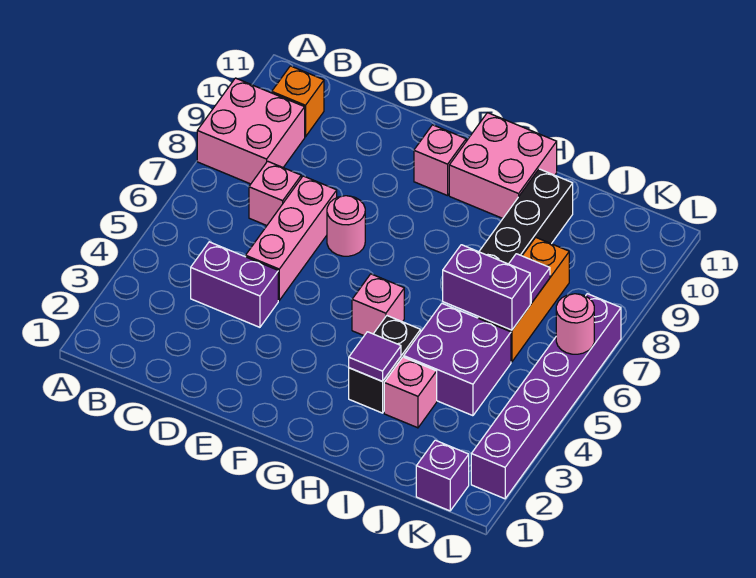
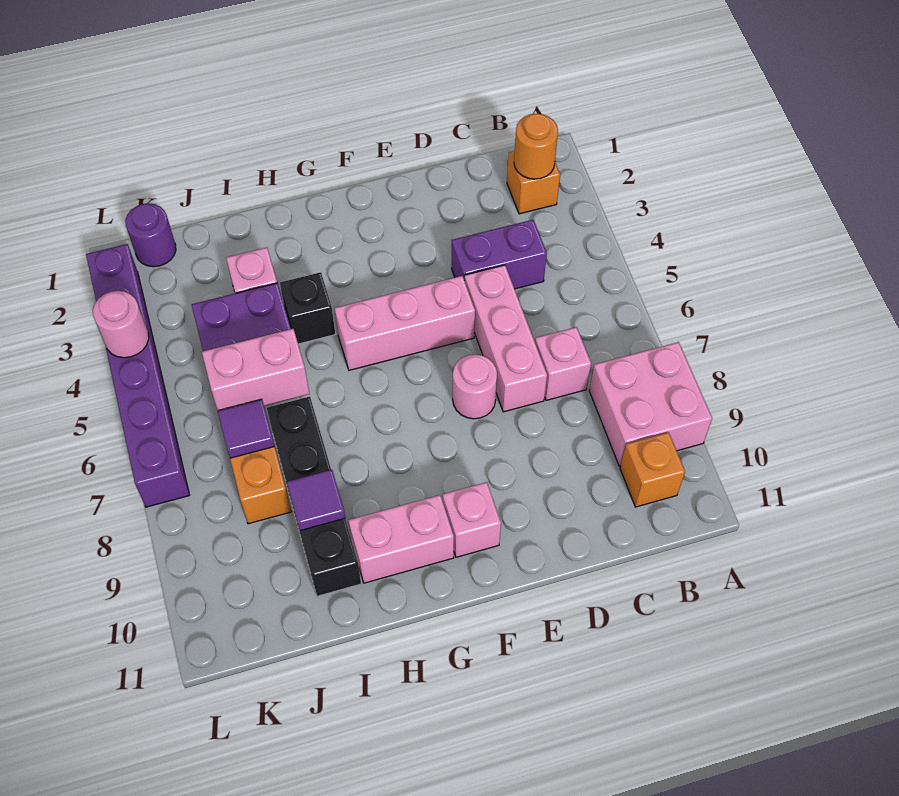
none -> orange 1x1 brick [507,151,560,214]
none -> orange 1x1 round brick [514,114,558,179]
pink 1x1 brick [352,274,404,336] -> pink 1x3 brick [334,276,475,370]
pink 2x2 brick [449,113,557,218] -> pink 1x2 brick [348,495,454,583]
black 1x2 brick [349,316,421,413] -> black 1x1 brick [280,272,335,344]
purple 1x1 tile [349,332,401,381] -> purple 1x1 tile moved to [287,470,345,531]
purple 1x2 brick [443,245,530,330] -> pink 1x2 brick [202,329,309,411]
purple 1x1 brick [416,440,469,511] -> purple 1x1 round brick [125,203,176,267]
pink 1x1 round brick [556,294,594,354] -> pink 1x1 round brick moved to [93,291,149,358]

